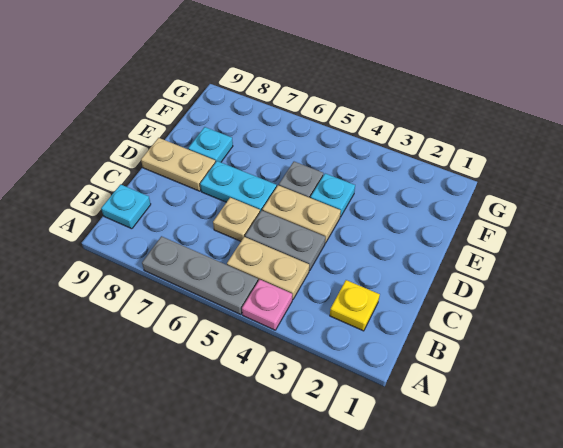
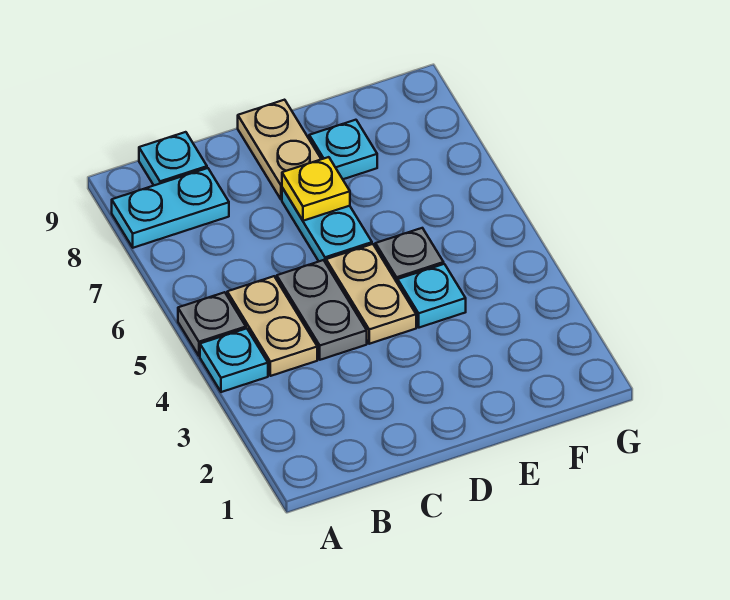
pink 1x1 plate [242,280,292,330] -> cyan 1x1 plate [200,328,268,392]
grey 1x3 plate [142,236,258,315] -> grey 1x1 plate [178,292,246,356]
none -> cyan 1x2 plate [112,168,229,248]
yellow 1x1 plate [330,280,380,331] -> yellow 1x1 plate moved to [282,157,350,221]
tan 1x1 plate [213,198,260,241] -> none

